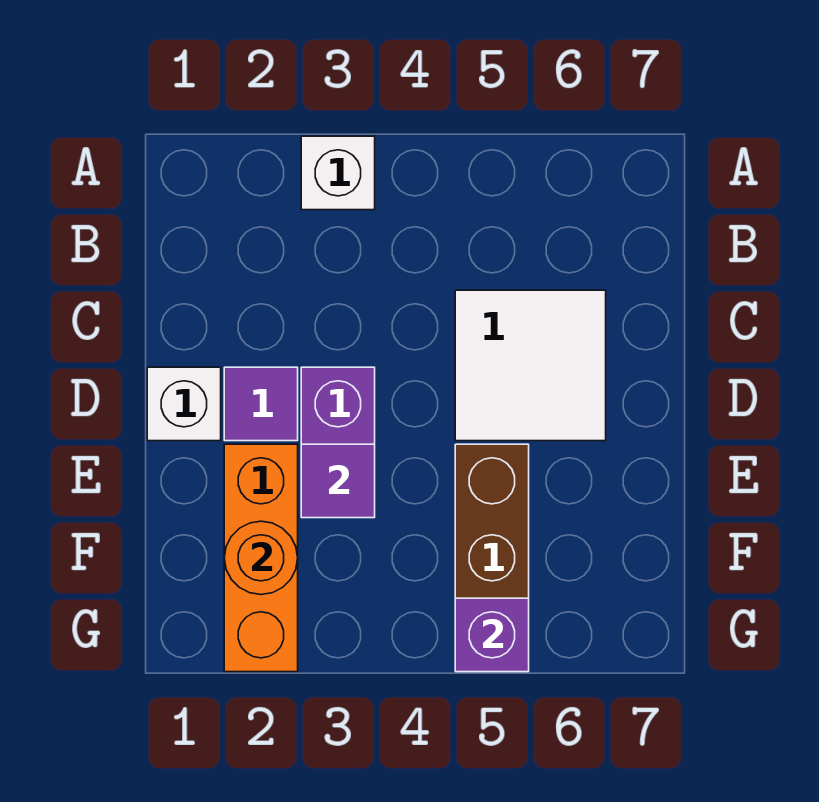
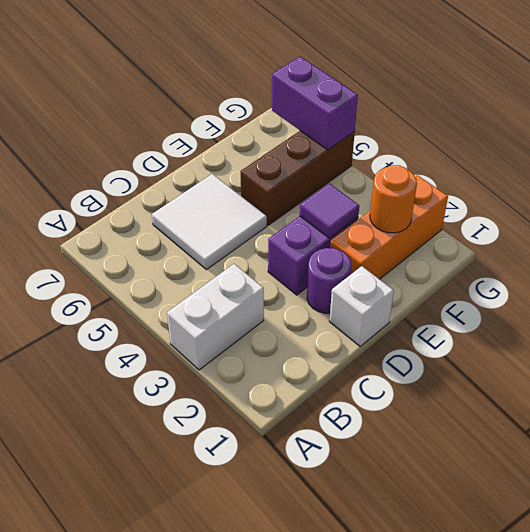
white 1x1 brick [301,136,375,210] -> white 1x2 brick [167,264,264,370]
purple 1x1 tile [224,367,298,441] -> purple 1x1 round brick [307,248,351,313]
purple 1x1 brick [455,598,529,672] -> purple 1x2 brick [272,57,358,150]

